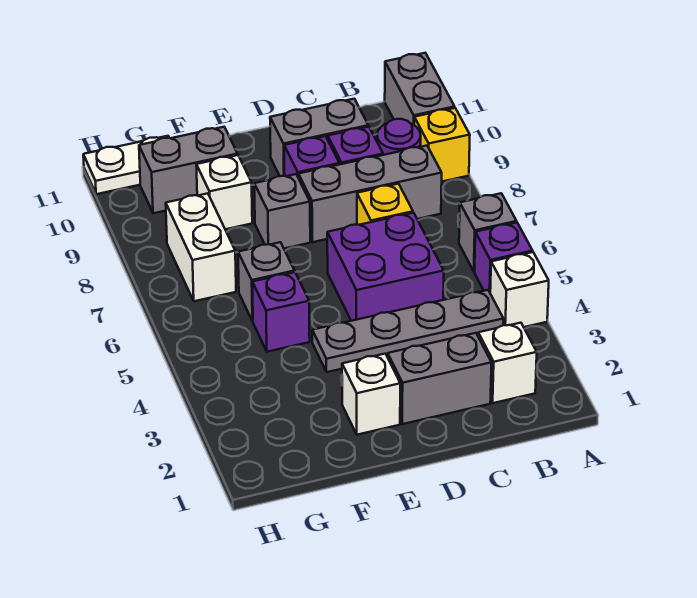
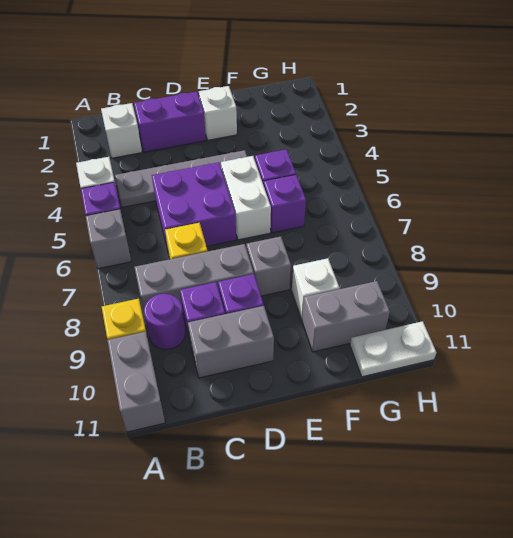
grey 1x2 brick [388,333,492,424] -> purple 1x2 brick [134,92,206,152]
grey 1x1 brick [238,242,295,321] -> purple 1x1 brick [264,175,306,233]
white 1x2 brick [166,193,236,301] -> white 1x2 brick moved to [221,156,271,240]

